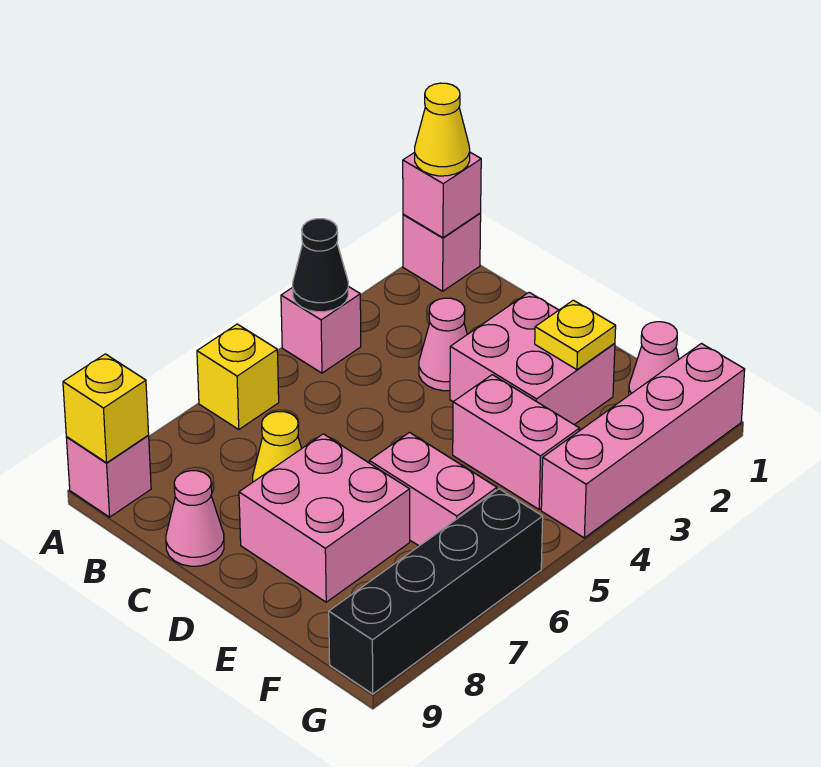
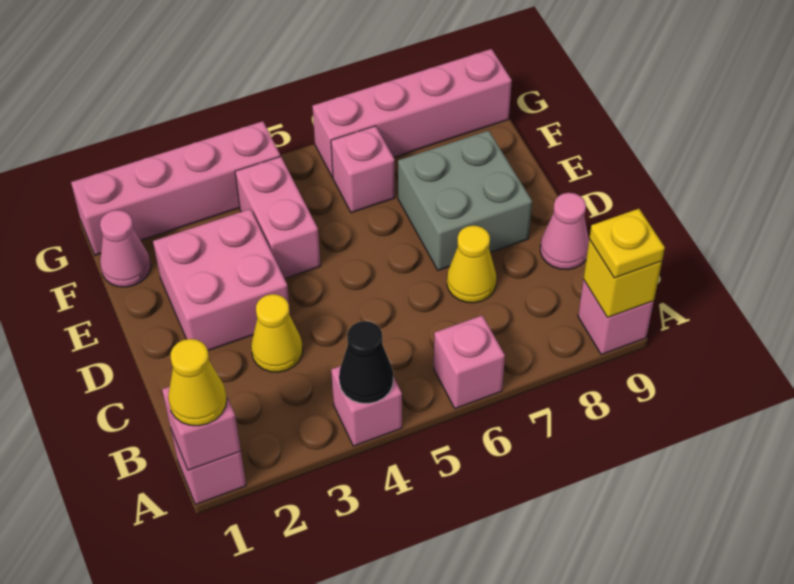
yellow 1x1 brick [197,324,279,429] -> pink 1x1 brick [434,316,505,409]
pink 1x1 cone [419,298,467,391] -> yellow 1x1 cone [251,294,303,372]
pink 2x2 brick [239,434,410,602] -> grey 2x2 brick [398,131,532,270]
yellow 1x1 plate [535,300,616,370] -> yellow 1x1 plate moved to [589,209,665,278]
pink 1x2 brick [369,433,497,546] -> pink 1x1 brick [331,126,395,213]
black 1x4 brick [329,489,543,694] -> pink 1x4 brick [312,49,512,177]

